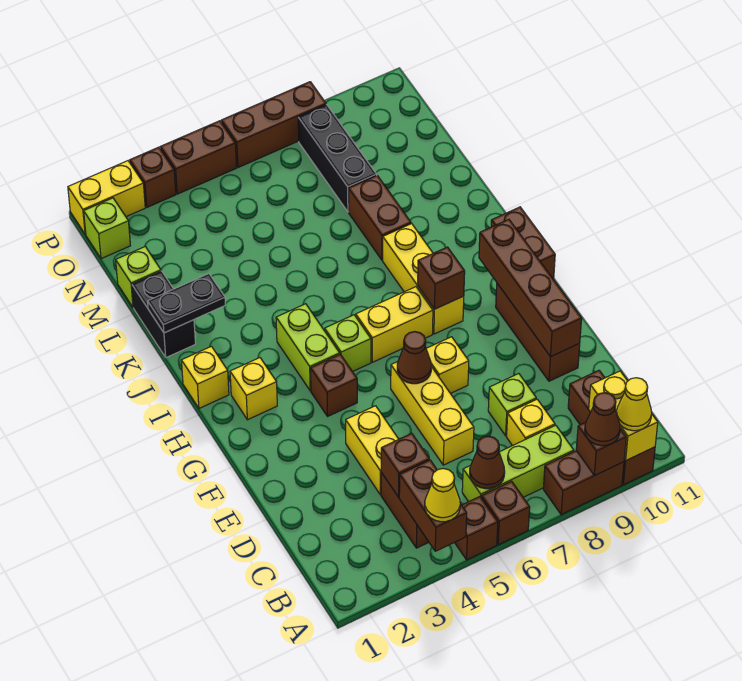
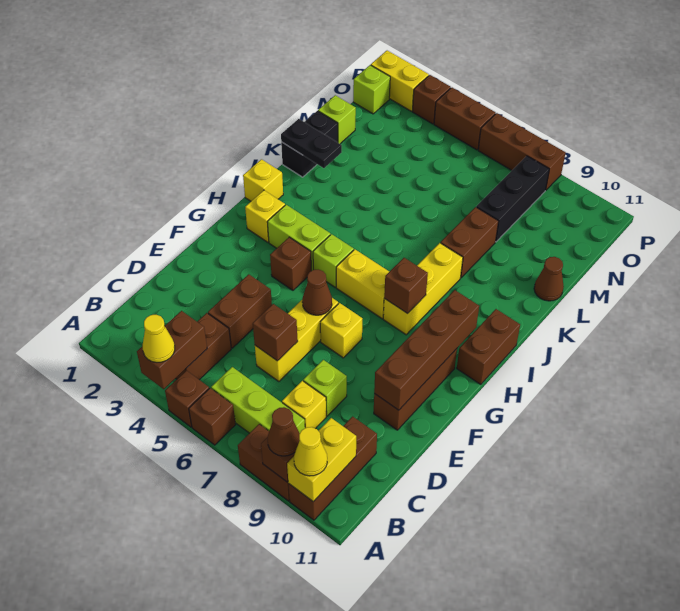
brown 1x1 cone [470,436,505,489] -> brown 1x1 cone moved to [534,257,564,301]
brown 1x1 brick [381,433,429,497] -> brown 1x1 brick moved to [253,304,298,361]
yellow 1x2 brick [346,406,399,495] -> brown 1x2 brick [208,274,272,348]
lime 1x2 brick [276,304,340,391] -> lime 1x2 brick turned to [267,205,330,271]

